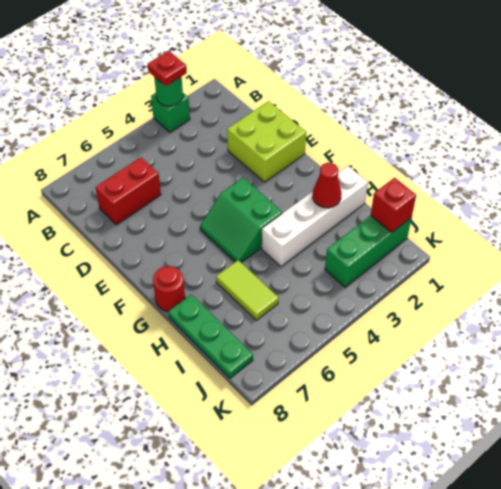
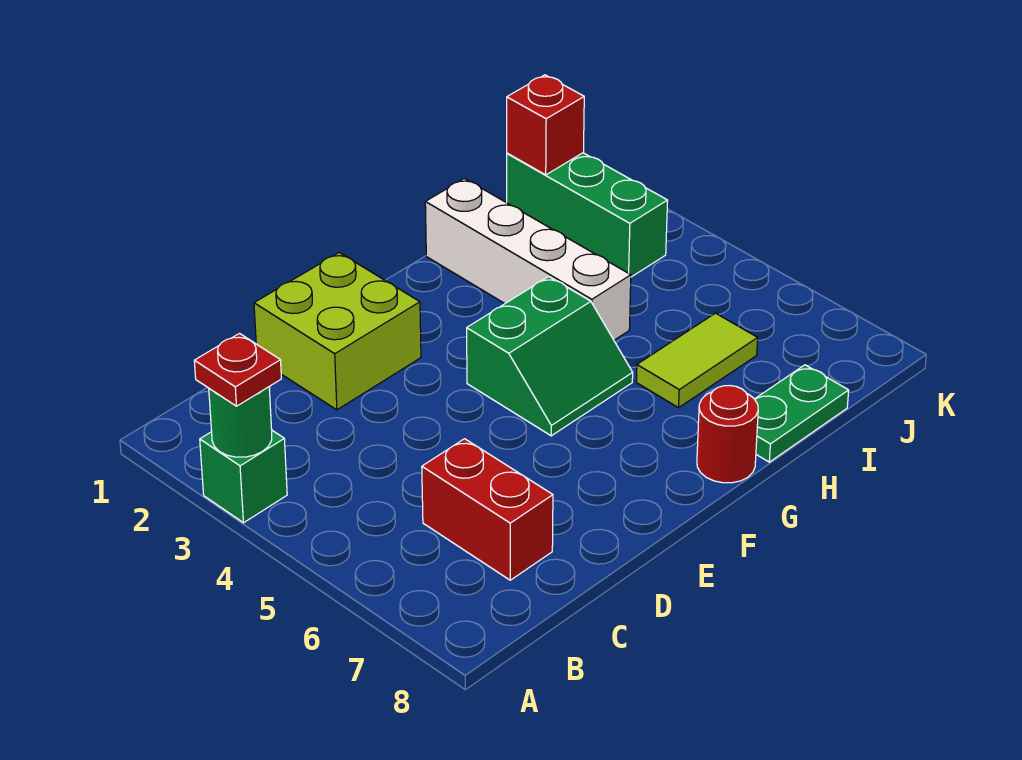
red 1x1 cone [313,163,341,208] -> none
green 1x3 plate [169,295,253,378] -> green 1x2 plate [755,365,849,462]

